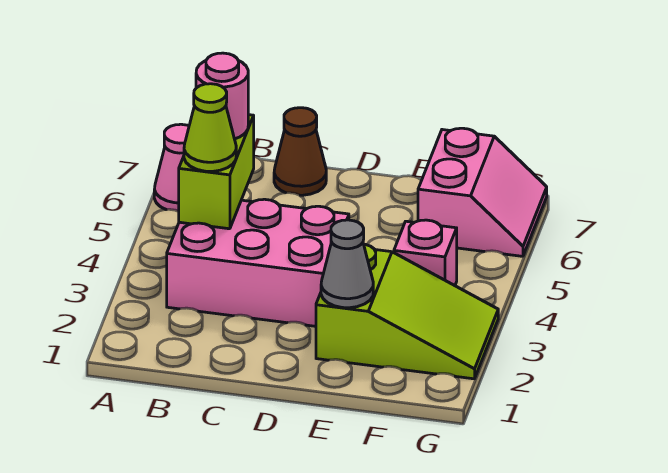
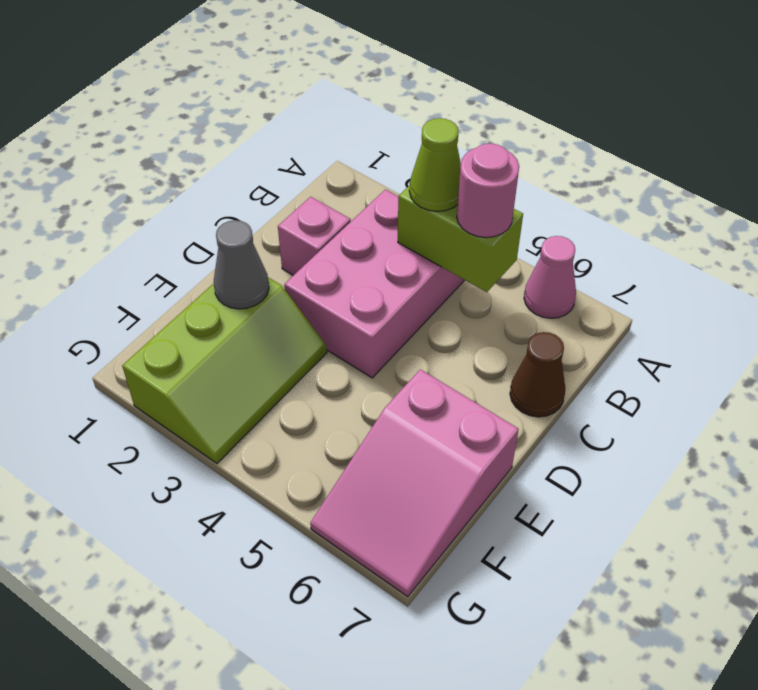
lime 2x3 slope [316,244,498,379] -> lime 2x3 slope turned to [122,277,327,463]
pink 1x1 brick [394,220,457,286] -> pink 1x1 brick moved to [278,197,351,275]
pink 2x2 slope [418,128,547,256] -> pink 2x3 slope [310,369,519,597]

